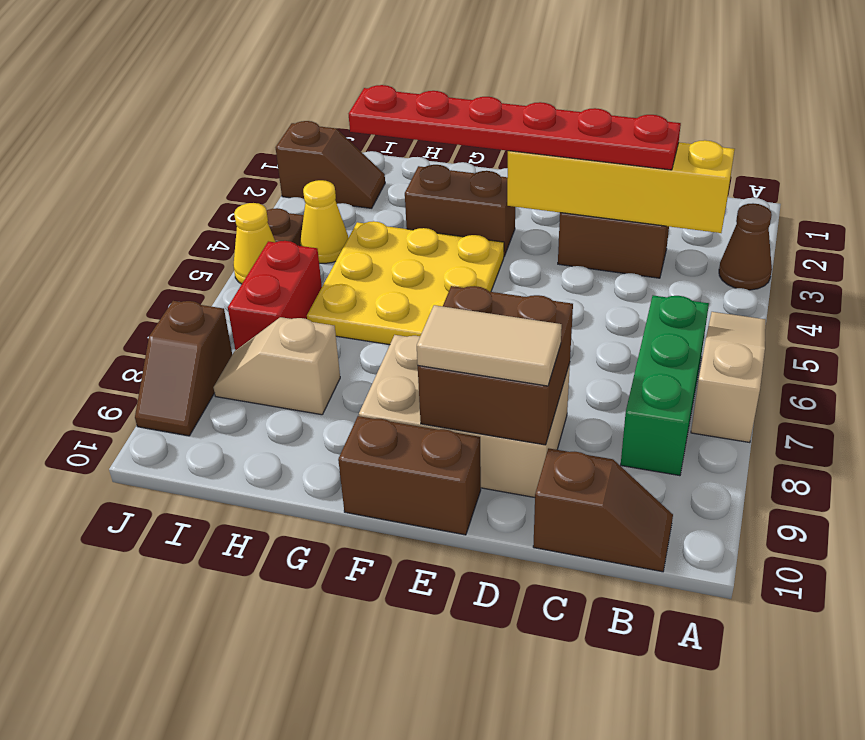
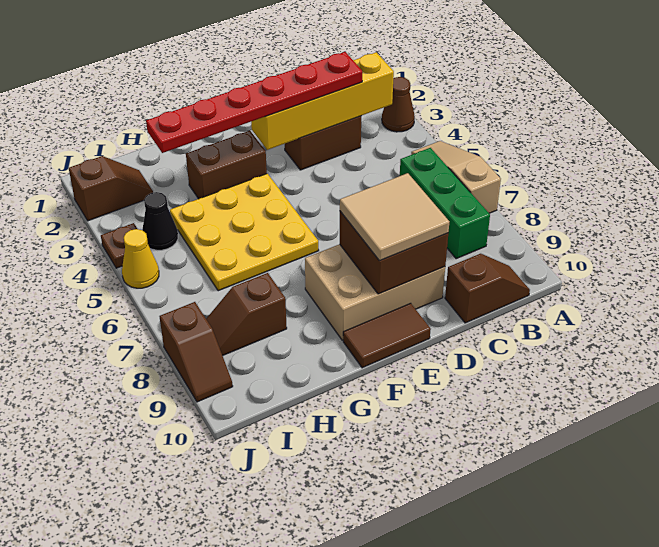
tan 1x2 tile [417,305,562,386] -> tan 2x2 tile [340,173,449,261]
brown 1x2 brick [338,416,481,535] -> brown 1x2 tile [343,303,431,368]
tan 1x2 slope [213,317,340,415] -> brown 1x2 slope [206,273,287,356]
yellow 1x1 cone [300,180,349,263] -> black 1x1 cone [142,192,178,250]
red 1x2 brick [228,241,322,351] -> none

